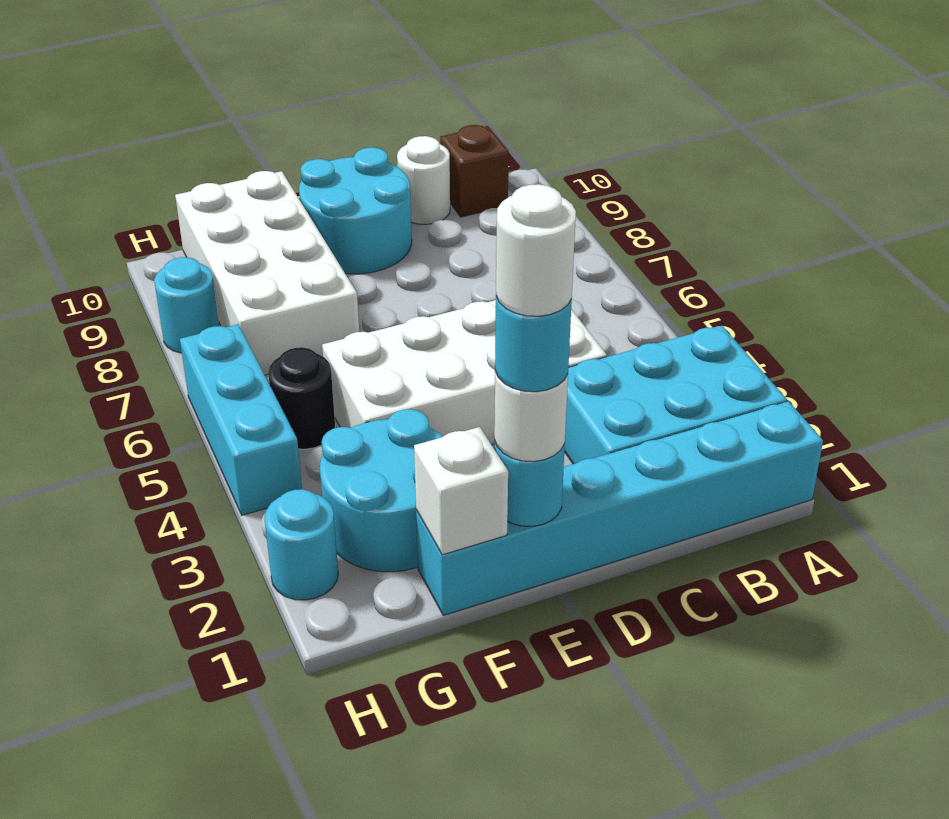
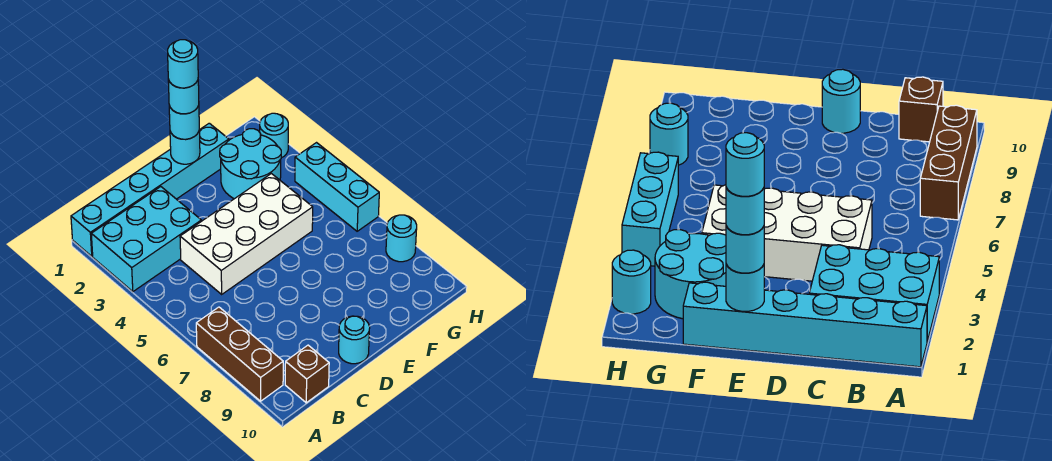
none -> brown 1x3 brick [196,307,283,401]
white 1x1 round brick [397,136,450,224] -> none
cyan 2x2 round brick [299,147,412,274] -> cyan 1x1 round brick [339,316,370,364]
white 1x1 round brick [494,371,568,462] -> cyan 1x1 round brick [169,105,199,139]
white 1x1 round brick [496,184,576,316] -> cyan 1x1 round brick [168,40,198,88]
white 1x1 brick [414,427,508,555] -> none
white 2x4 brick [175,171,359,375] -> none
black 1x1 round brick [268,347,335,449] -> none

